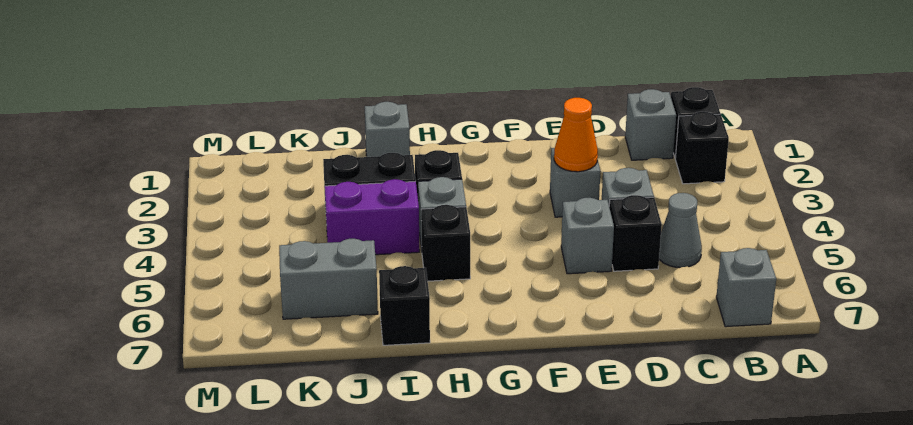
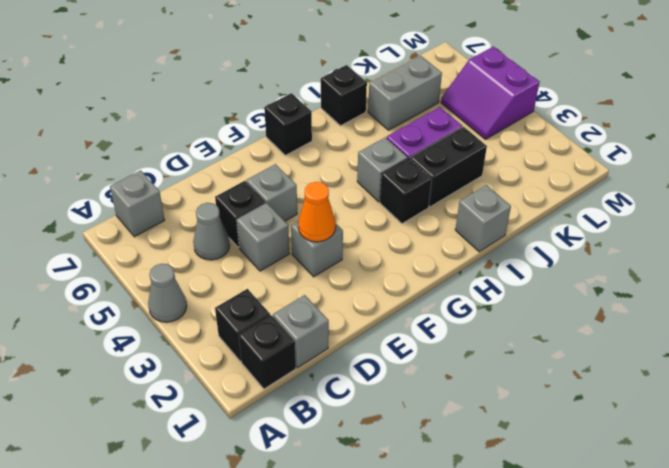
none -> grey 1x1 cone [148,264,187,322]
black 1x1 brick [421,205,470,281] -> black 1x1 brick moved to [264,93,312,155]
none -> purple 2x2 slope [441,47,540,139]

